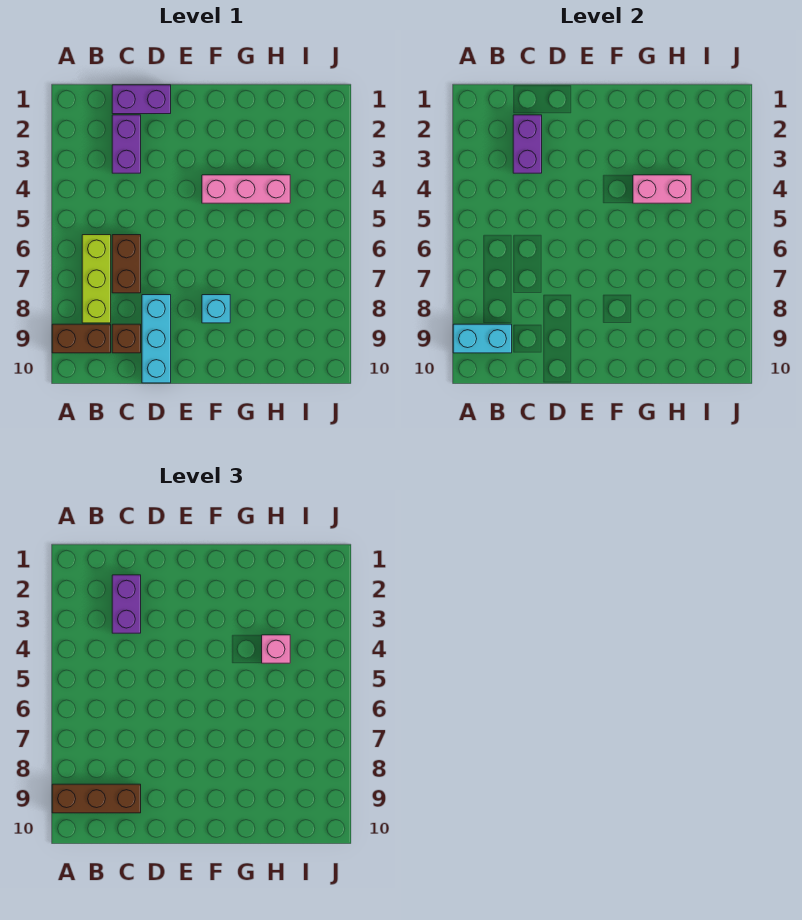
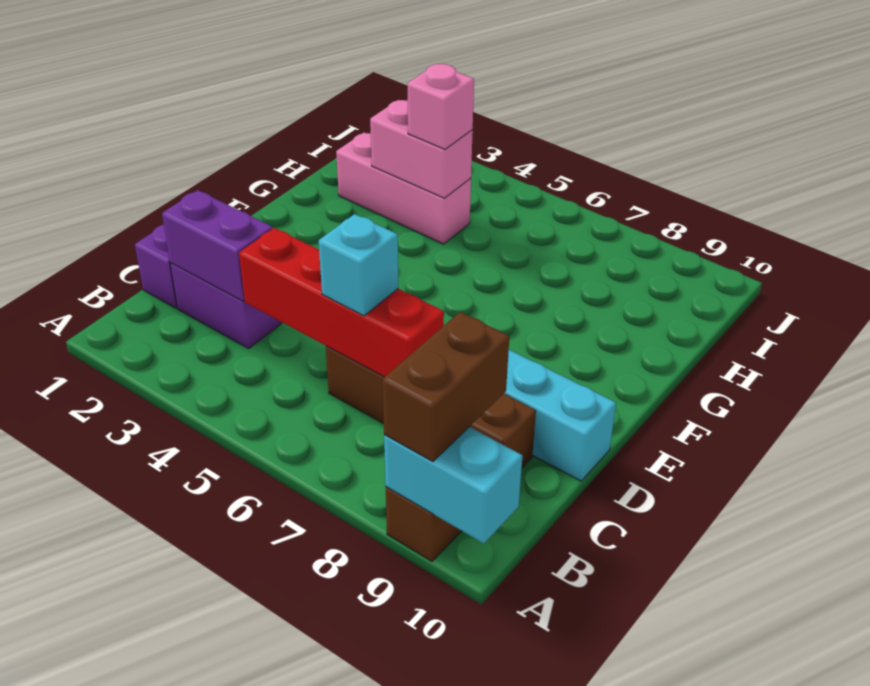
cyan 1x2 brick [453,324,512,353] -> cyan 1x2 brick turned to [384,427,522,544]
brown 1x3 brick [52,784,141,813] -> brown 1x2 brick [383,312,509,462]
lime 1x3 brick [82,235,111,323] -> none
purple 1x2 brick [112,575,141,633] -> none
none -> red 1x4 brick [239,228,444,377]
pink 1x3 brick [202,175,290,203] -> pink 1x3 brick turned to [336,133,471,244]
cyan 1x1 brick [202,295,230,323] -> cyan 1x1 brick moved to [319,214,398,316]
pink 1x2 brick [633,175,691,203] -> pink 1x2 brick turned to [370,100,473,198]

